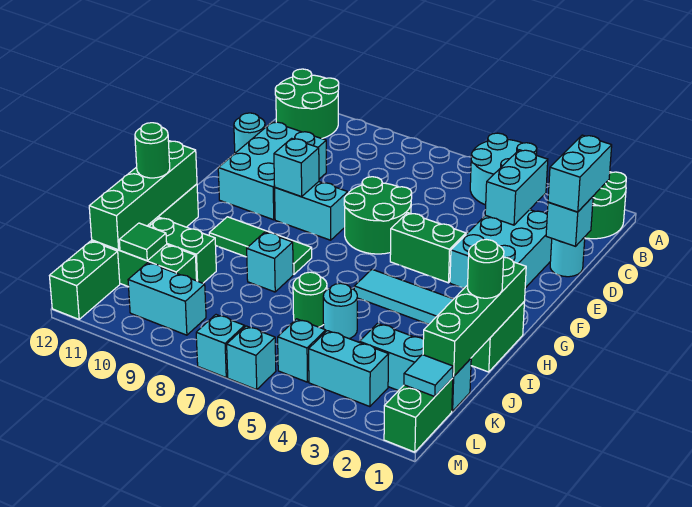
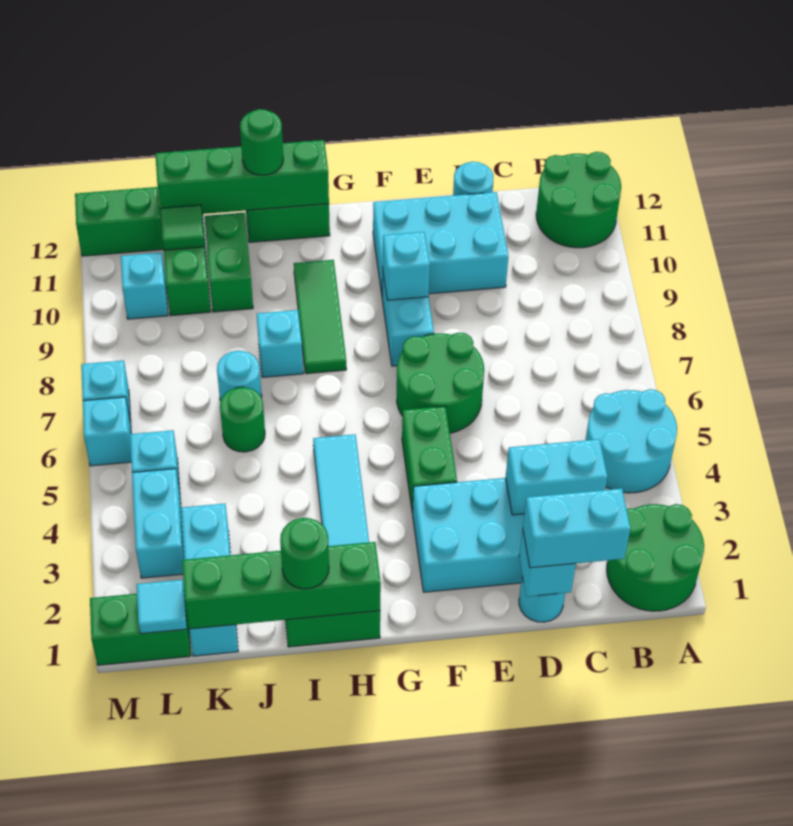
cyan 1x1 round brick [323,283,357,339] -> cyan 1x1 round brick moved to [217,351,262,401]
cyan 1x2 brick [128,263,206,335] -> cyan 1x1 brick [121,252,168,319]

